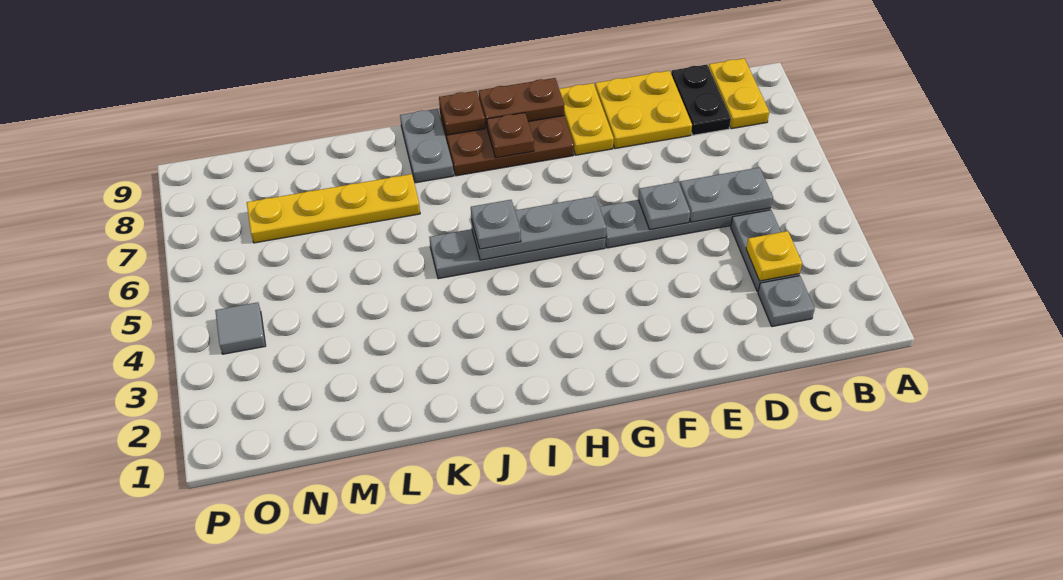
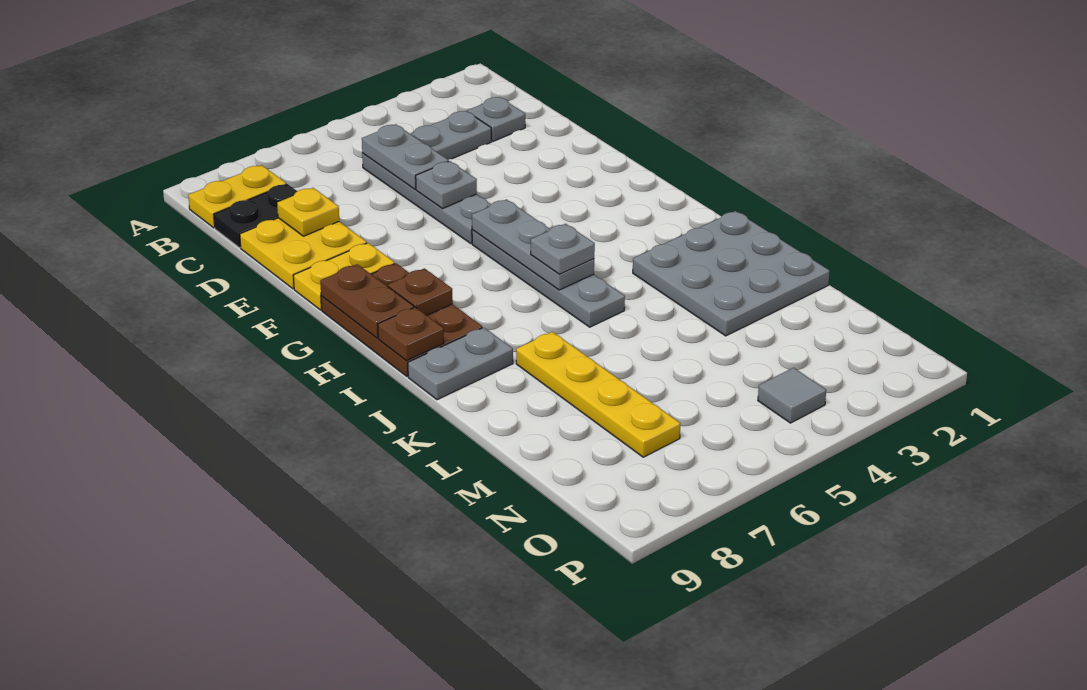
yellow 1x1 plate [746,231,802,281] -> yellow 1x1 plate moved to [277,188,339,236]
none -> grey 3x3 plate [633,211,830,336]

